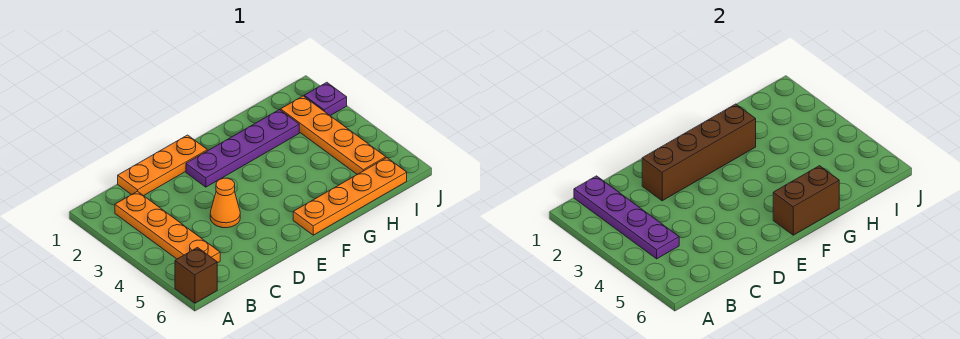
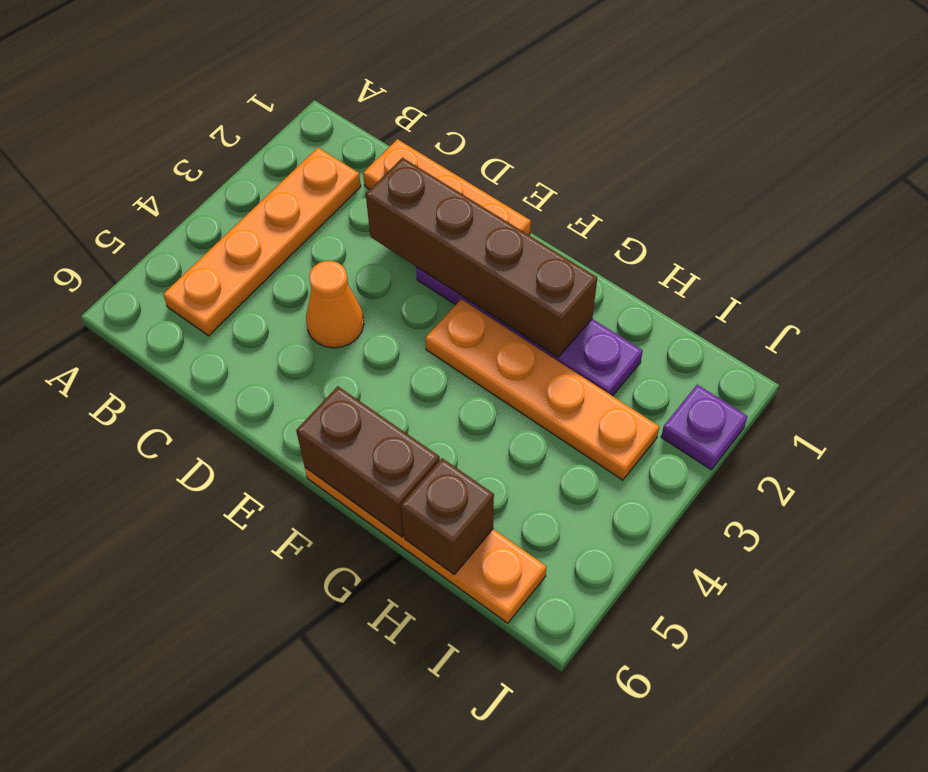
brown 1x1 brick [175,248,217,303] -> brown 1x1 brick moved to [401,458,494,574]
purple 1x4 plate [574,176,679,259] -> none
orange 1x4 plate [281,96,386,174] -> orange 1x4 plate turned to [425,299,659,480]

